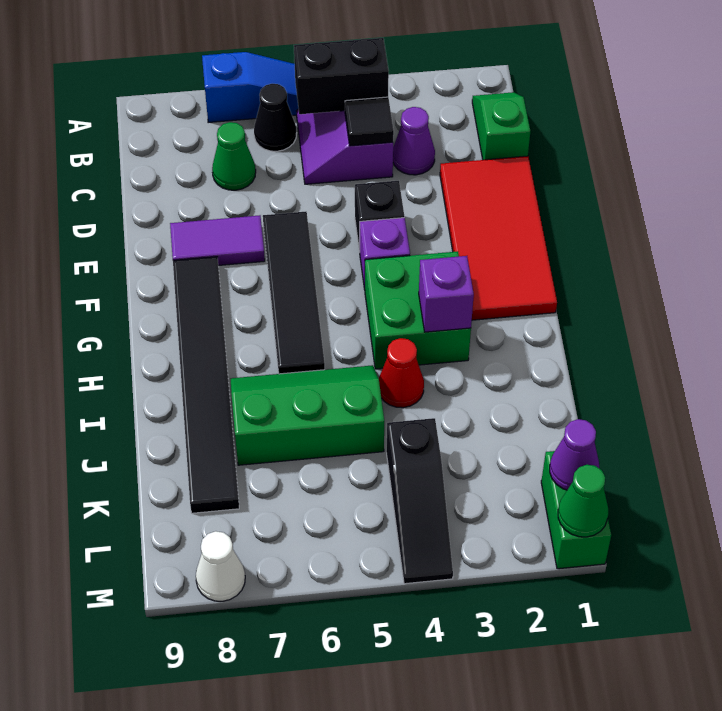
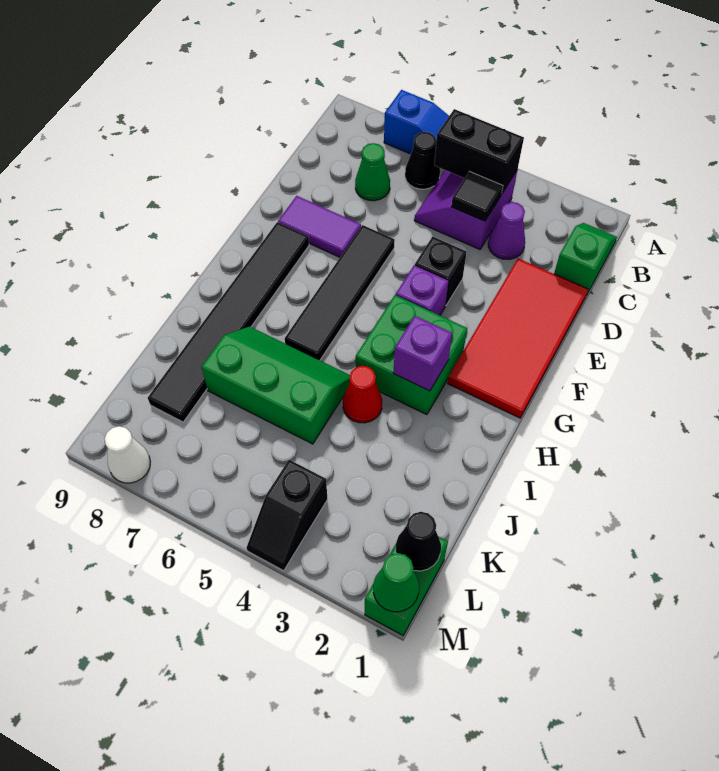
black 1x3 slope [387,418,453,584] -> black 1x2 slope [246,460,327,571]
purple 1x1 cone [550,419,599,490] -> black 1x1 cone [396,512,441,571]

